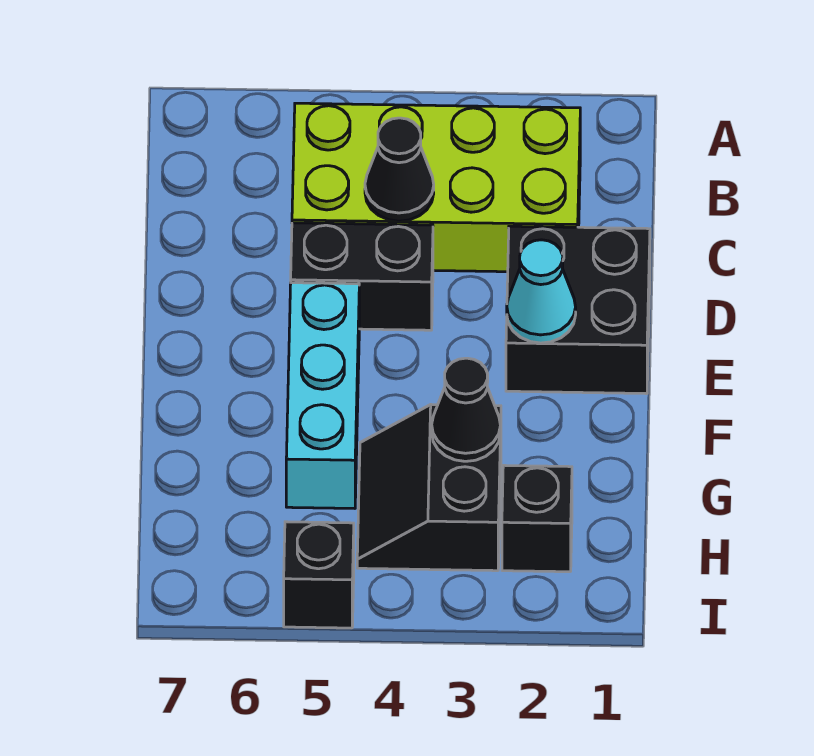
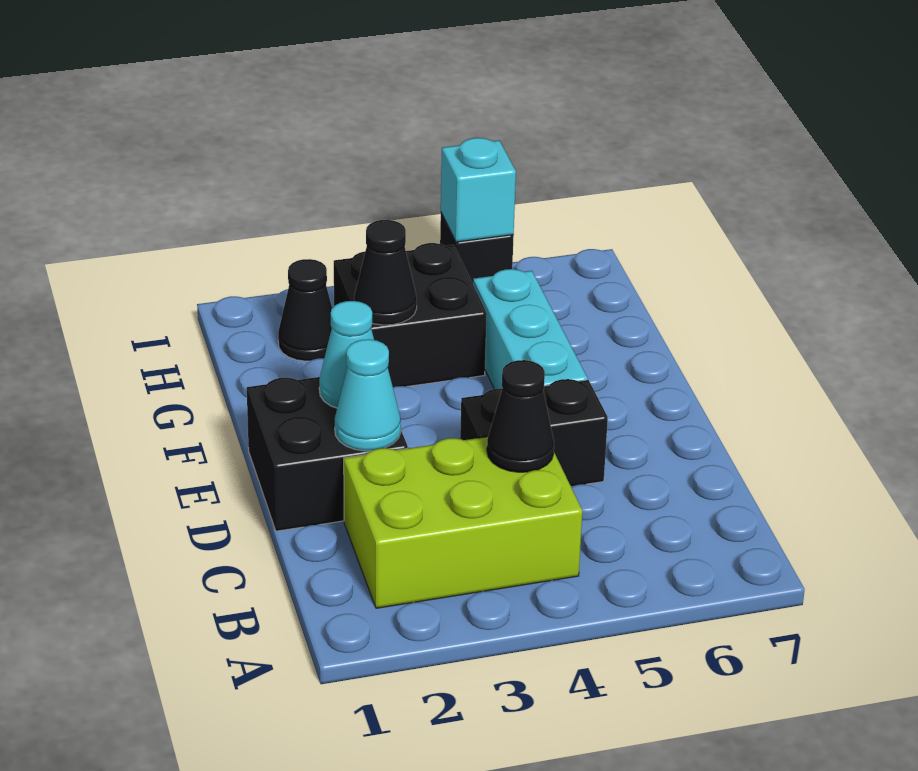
lime 2x4 brick [292,103,580,272] -> lime 2x3 brick [344,437,582,608]
none -> cyan 1x1 cone [335,339,401,451]
black 2x2 slope [357,405,501,571] -> black 2x2 brick [334,243,487,387]
black 1x1 brick [502,465,572,572] -> black 1x1 cone [278,259,332,361]
none -> cyan 1x1 brick [441,138,516,242]

